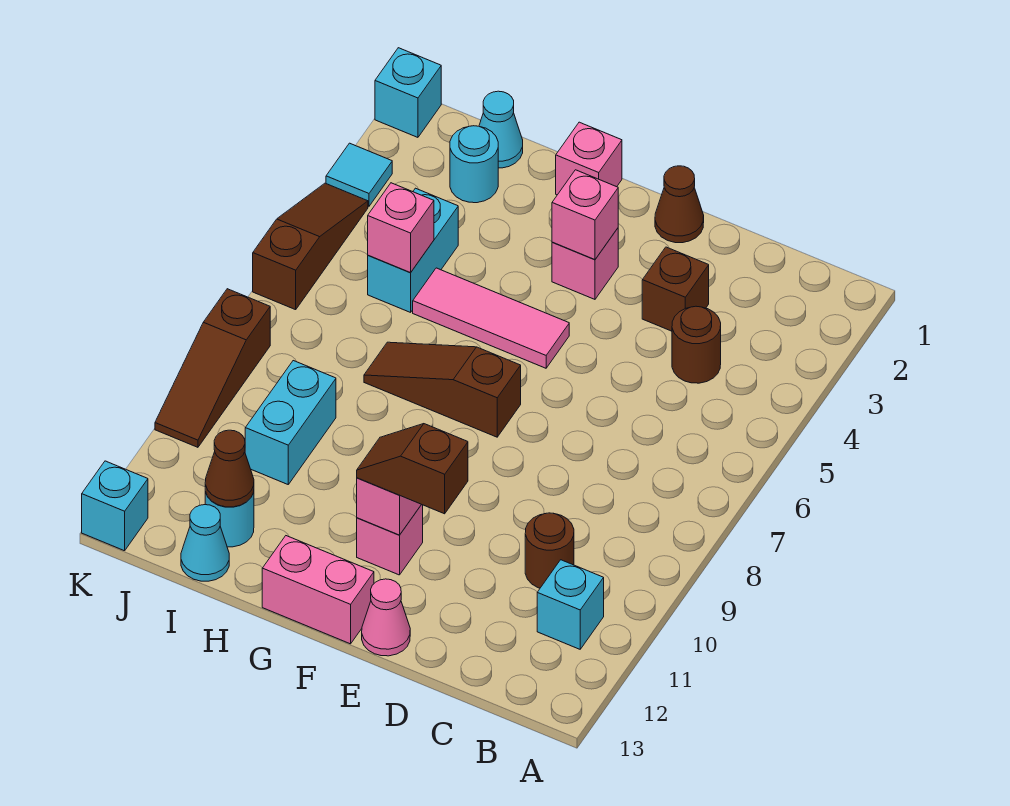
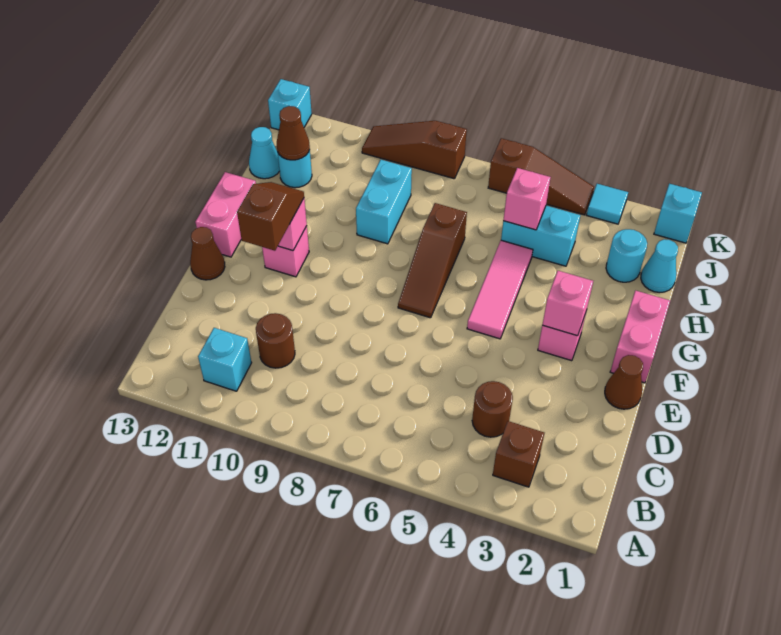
brown 1x1 brick [642,247,709,331] -> brown 1x1 brick moved to [493,421,544,487]
pink 1x1 cone [362,579,410,656] -> brown 1x1 cone [190,227,225,280]
brown 1x3 slope [364,342,521,437] -> brown 1x3 slope turned to [398,203,467,318]
pink 1x1 brick [556,122,622,195] -> pink 1x2 brick [610,291,670,383]
cyan 1x2 brick [245,361,336,484] -> cyan 1x2 brick turned to [356,160,412,244]

